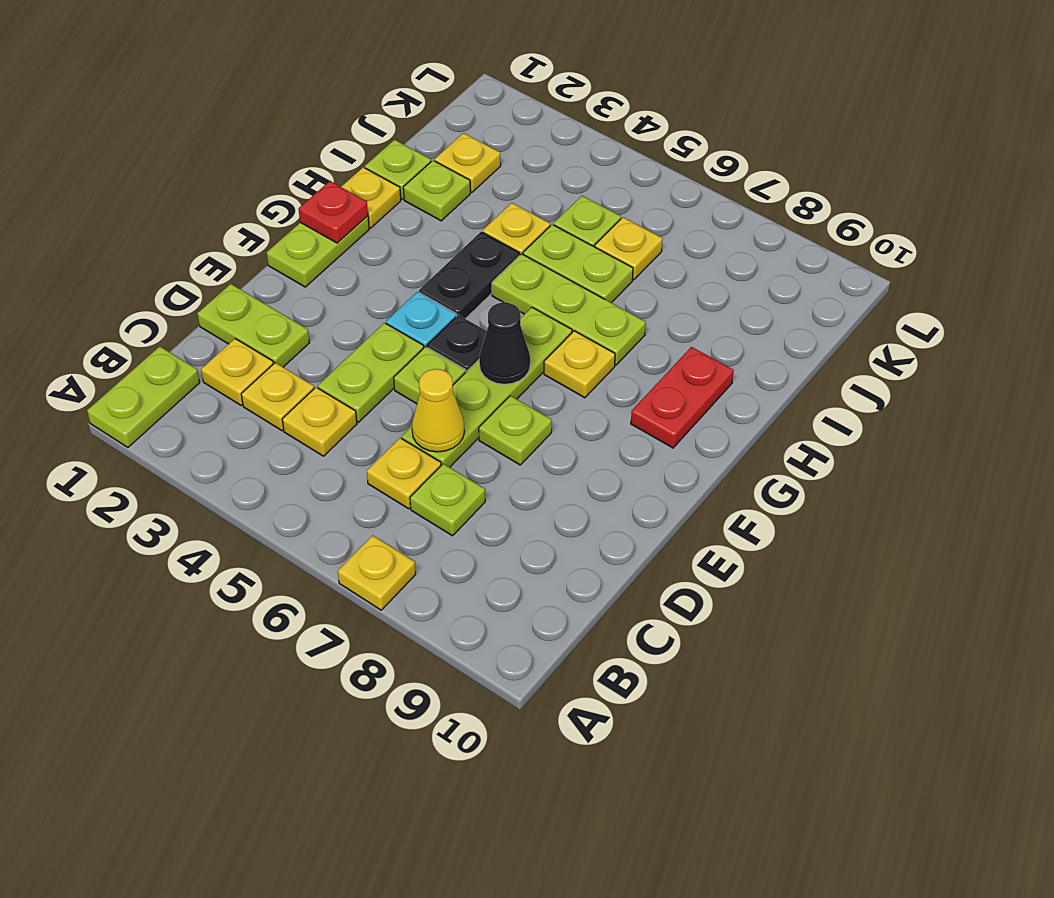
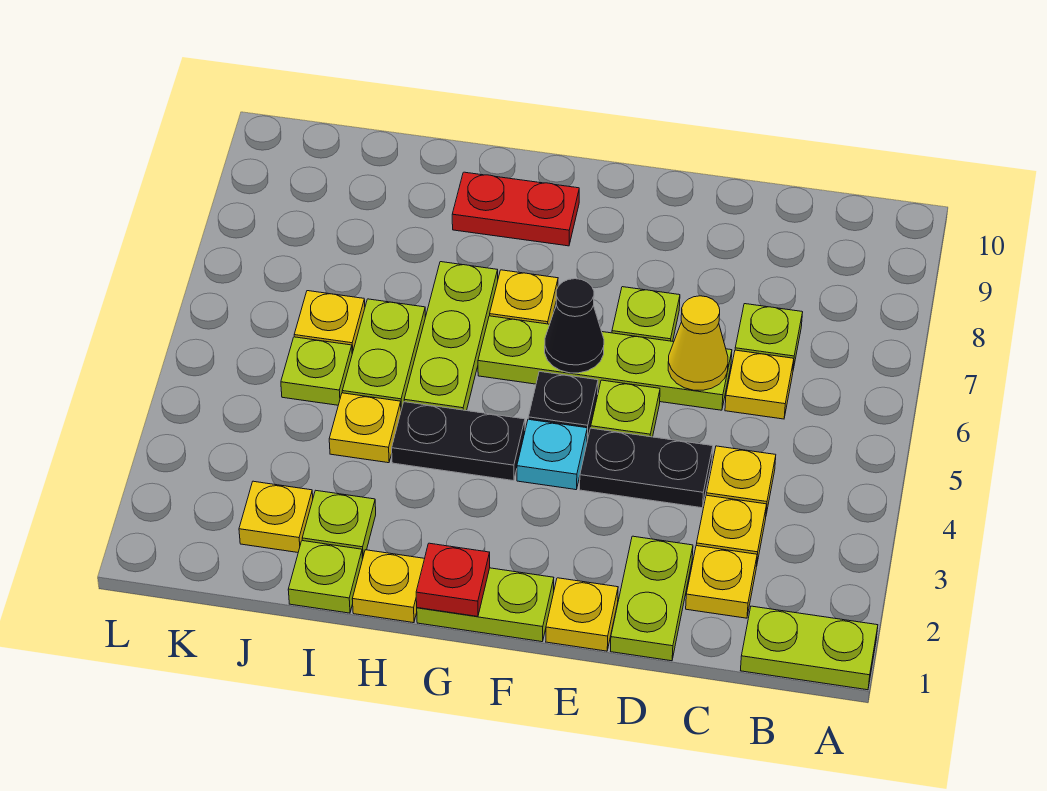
yellow 1x1 plate [338,535,416,610] -> yellow 1x1 plate moved to [546,578,618,651]
lime 1x2 plate [318,323,424,422] -> black 1x2 plate [580,428,713,508]

